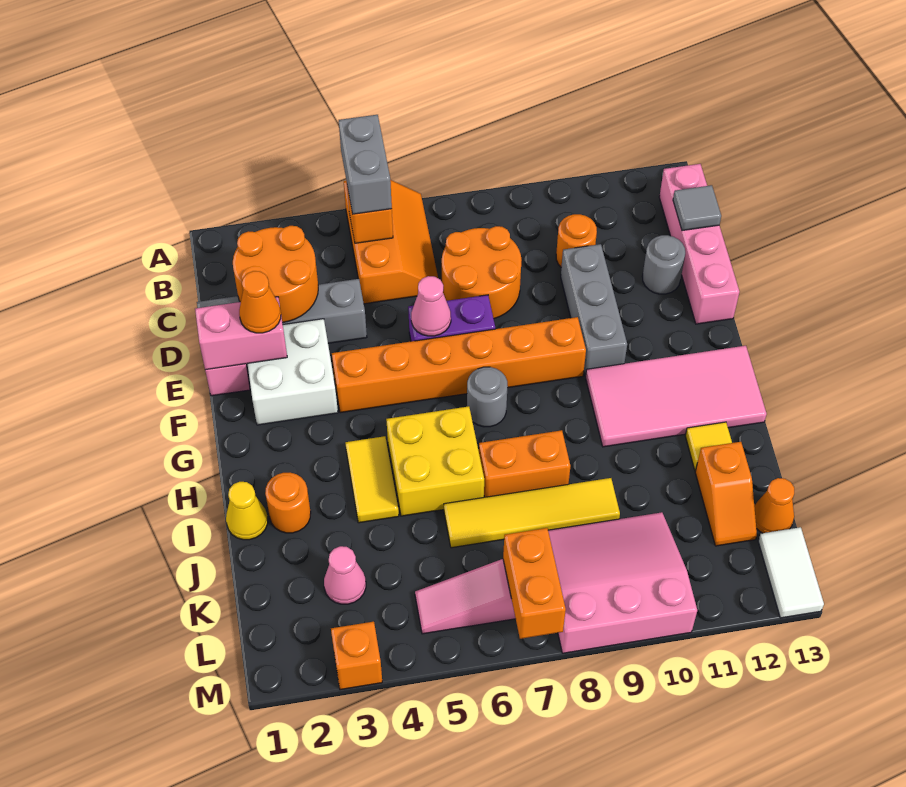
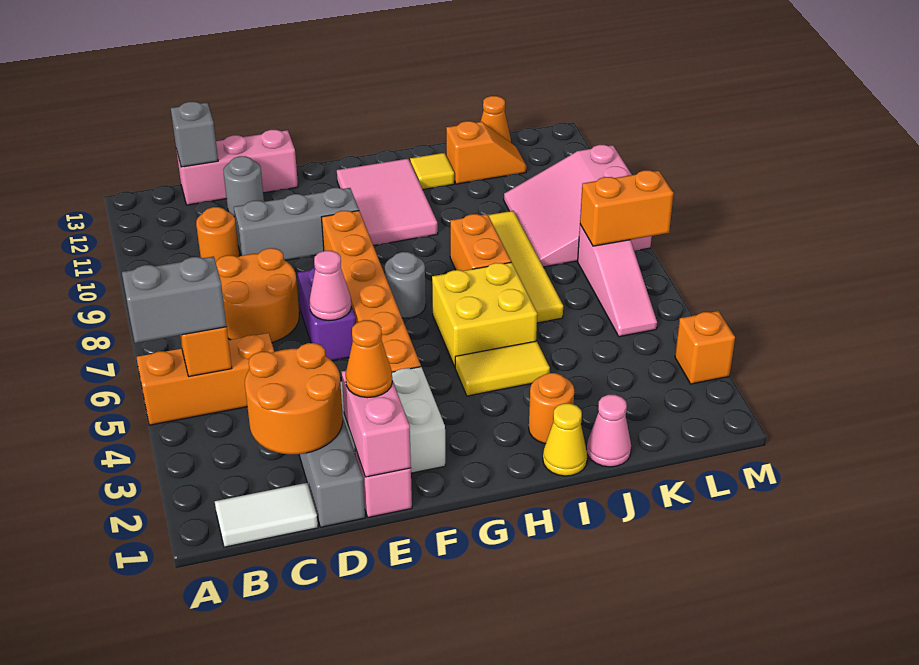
pink 1x4 brick [659,164,739,324] -> pink 1x3 brick [176,130,298,205]
grey 1x1 tile [673,185,721,231] -> grey 1x1 brick [171,102,218,167]
pink 2x4 tile [586,346,767,447] -> pink 2x3 tile [337,159,438,245]
pink 1x1 cone [324,546,366,604] -> pink 1x1 cone moved to [587,395,631,467]
white 1x2 tile [758,527,824,618] -> white 1x2 tile moved to [215,483,318,547]

